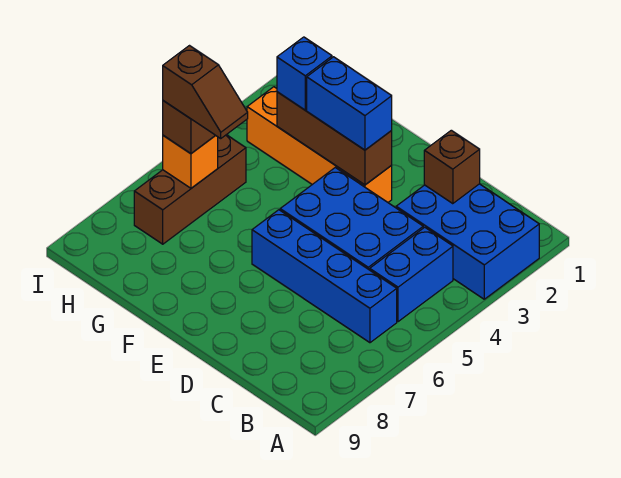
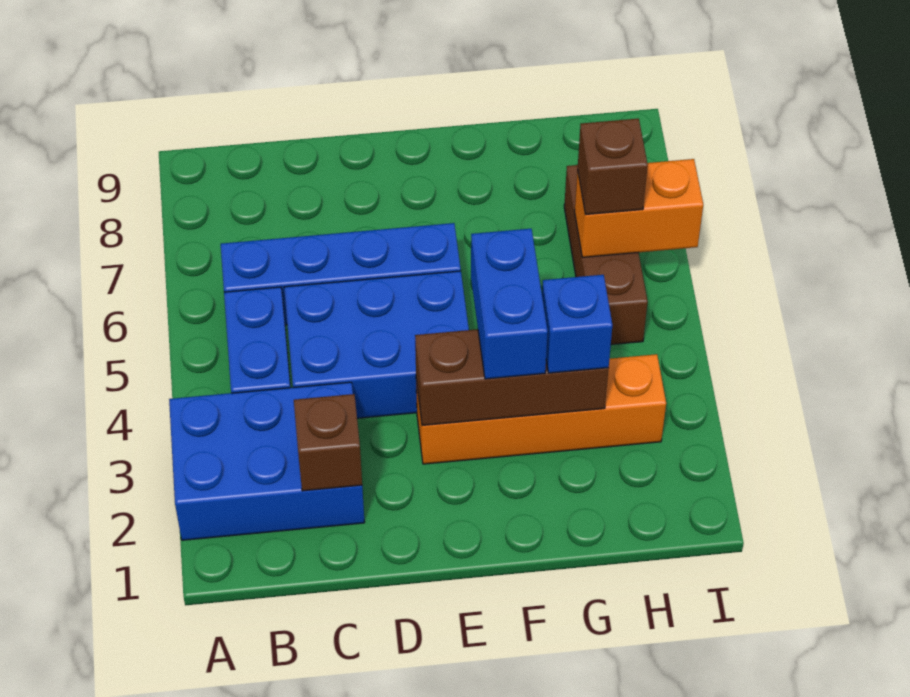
blue 1x2 brick [307,57,392,150] -> blue 1x2 brick turned to [471,229,548,379]
brown 1x2 slope [163,46,248,138] -> none
orange 1x1 brick [163,135,218,188] -> orange 1x2 brick [575,159,703,257]

